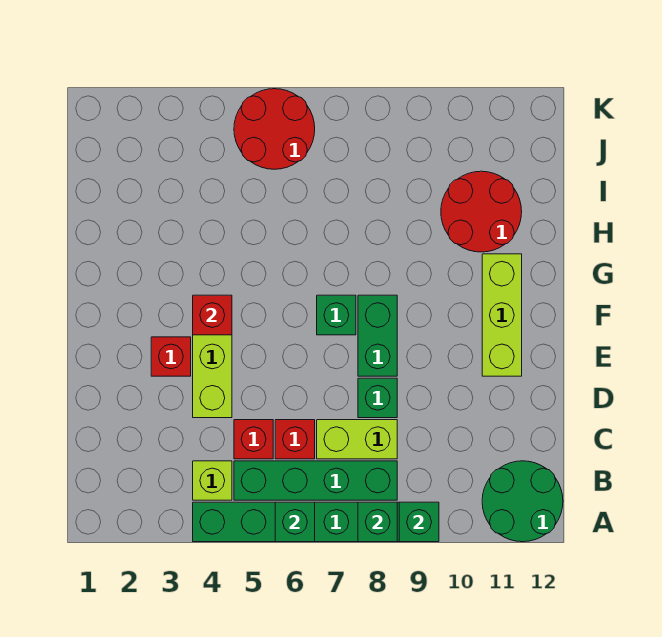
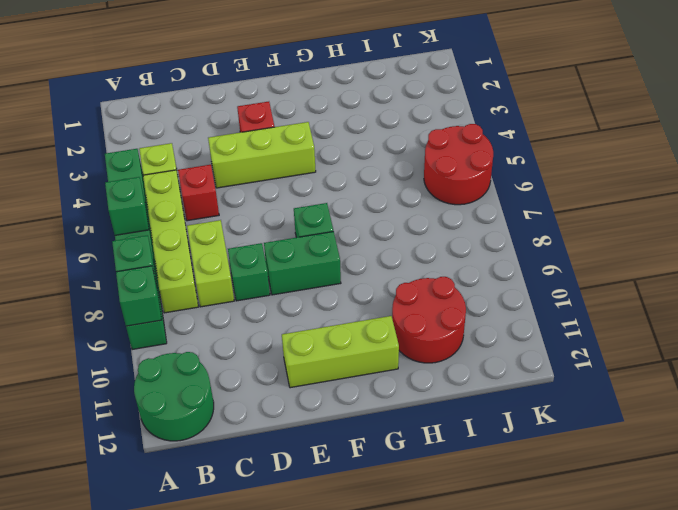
green 1x4 brick [234,461,397,500] -> lime 1x4 brick [143,170,198,313]
red 1x1 brick [275,420,315,459] -> none
red 1x1 brick [193,295,232,335] -> none

